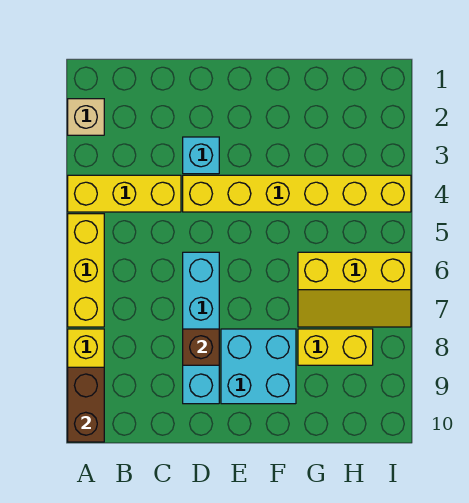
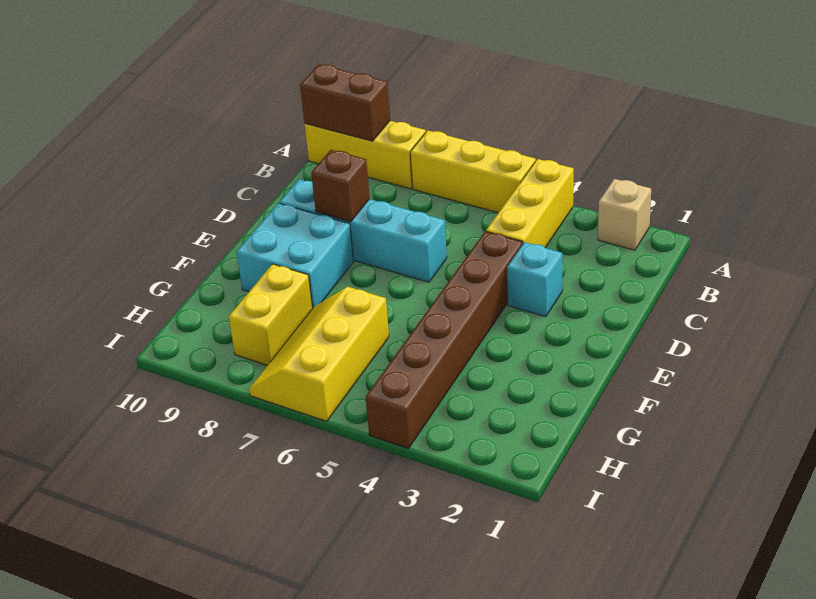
yellow 1x6 brick [183,175,411,212] -> brown 1x6 brick [366,231,523,449]

